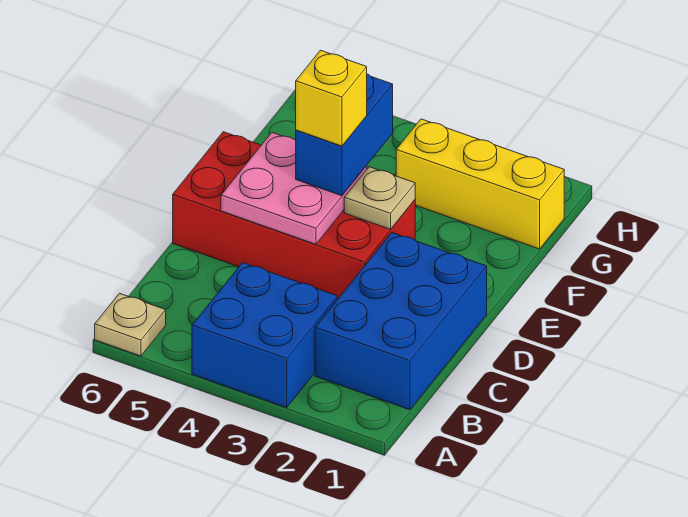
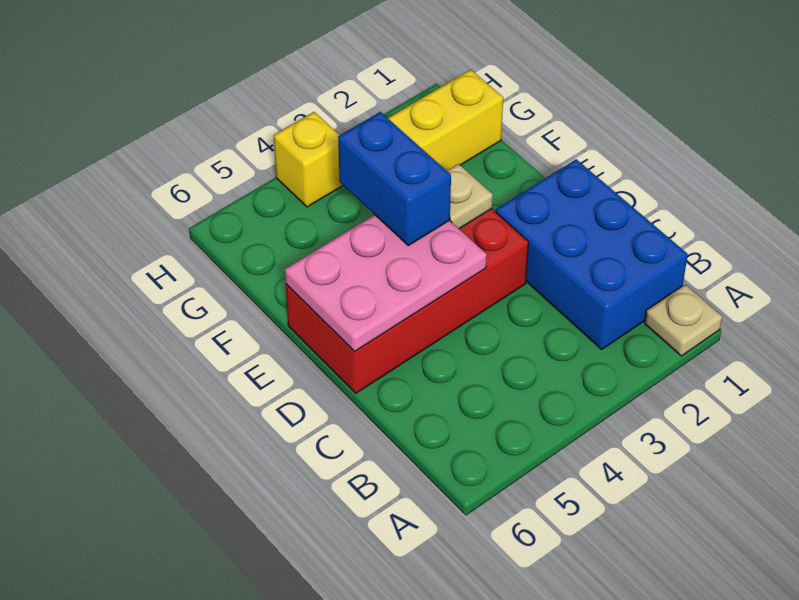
blue 2x2 brick [192,263,337,407] -> none
tan 1x1 plate [95,293,166,356] -> tan 1x1 plate moved to [645,285,722,356]
pink 2x2 plate [221,133,367,244] -> pink 2x3 plate [285,215,487,352]
yellow 1x1 brick [295,50,367,146] -> yellow 1x1 brick moved to [274,112,343,207]

